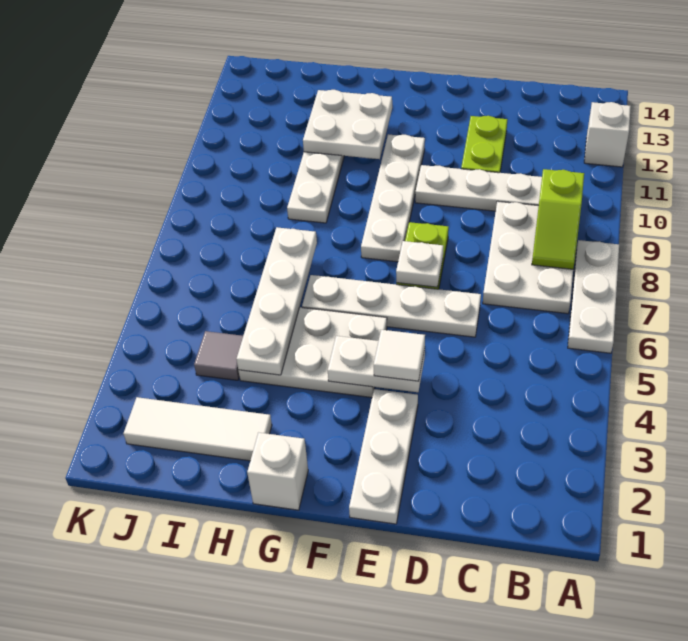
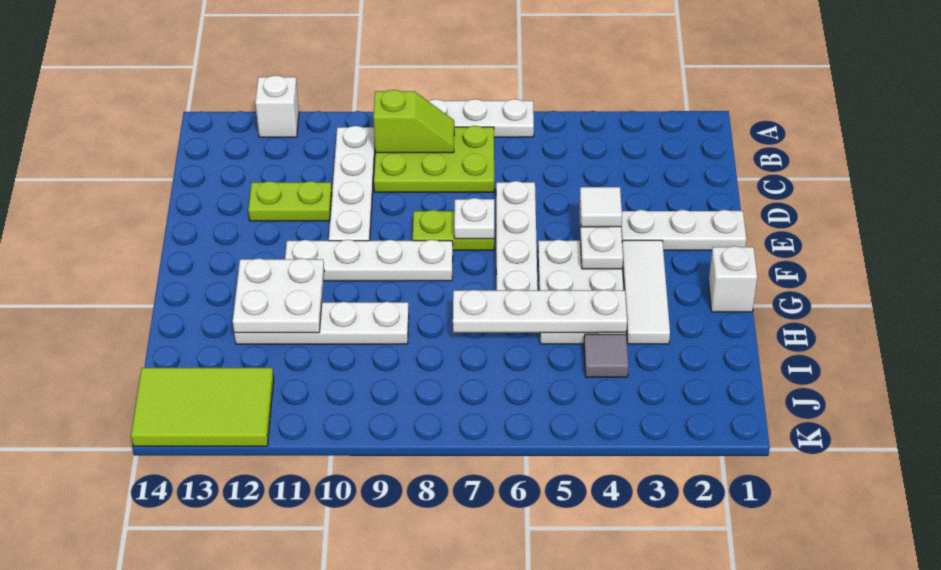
white 2x3 plate [483,201,573,314] -> lime 2x3 plate [374,126,494,192]
white 1x3 tile [124,397,272,461] -> white 1x3 tile moved to [622,240,670,344]
none -> lime 2x3 tile [131,368,274,446]

